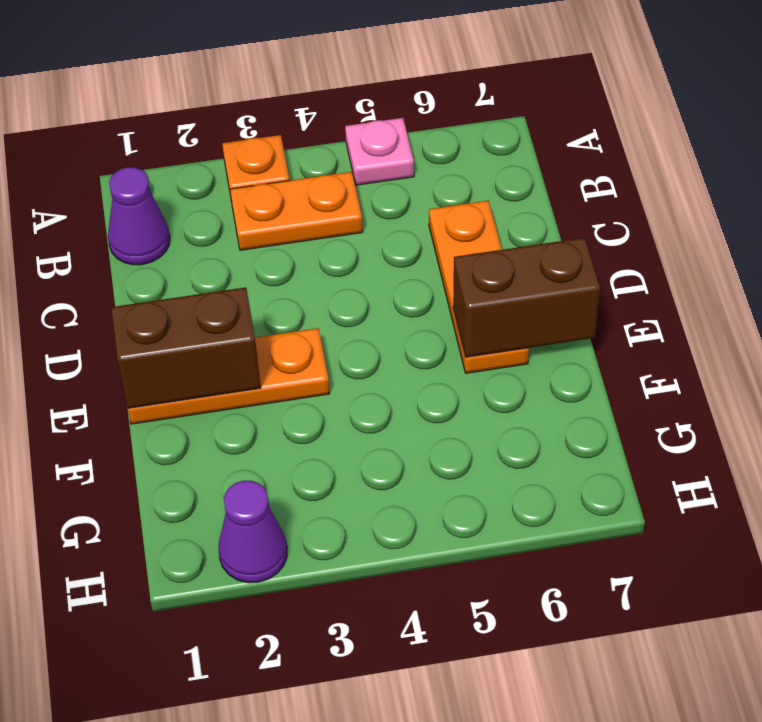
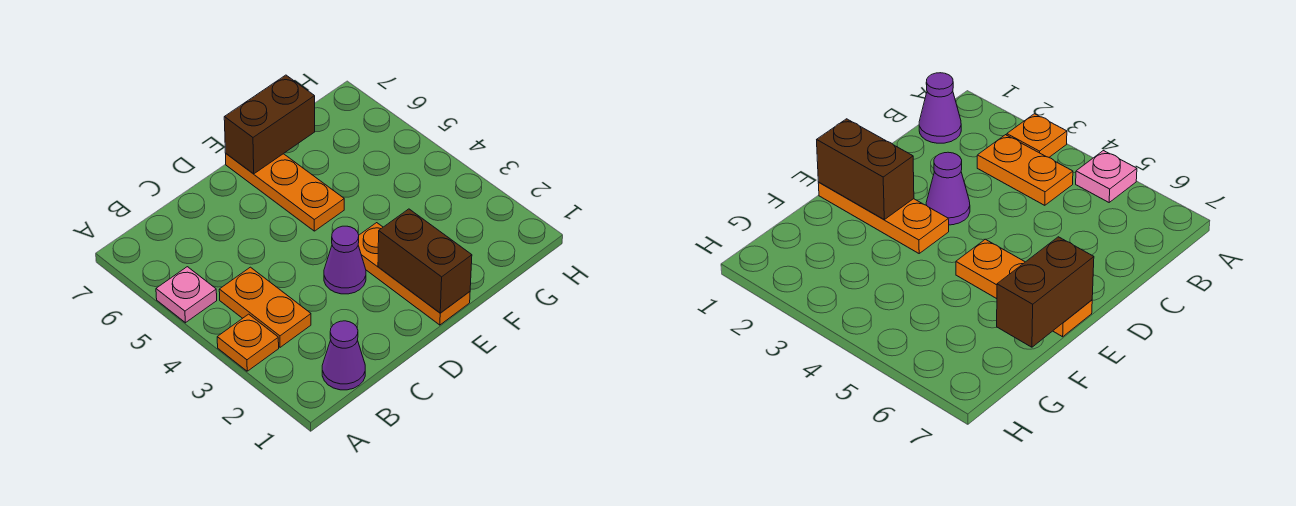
orange 1x3 plate [429,201,529,373] -> orange 1x3 plate turned to [226,154,344,231]
brown 1x2 brick [453,238,600,357] -> brown 1x2 brick turned to [224,75,315,174]
purple 1x1 cone [219,481,287,583] -> purple 1x1 cone moved to [324,226,366,294]

